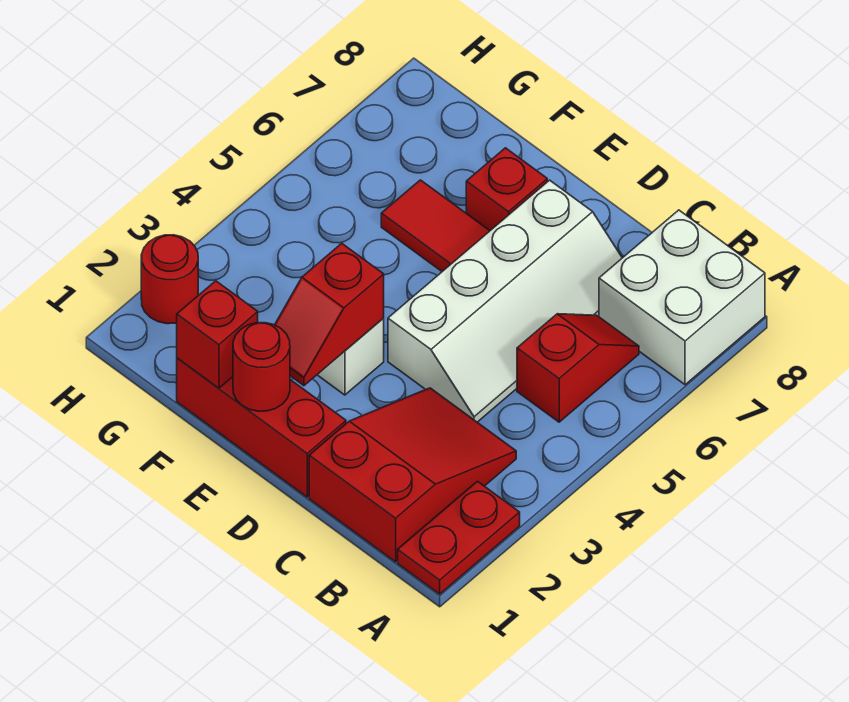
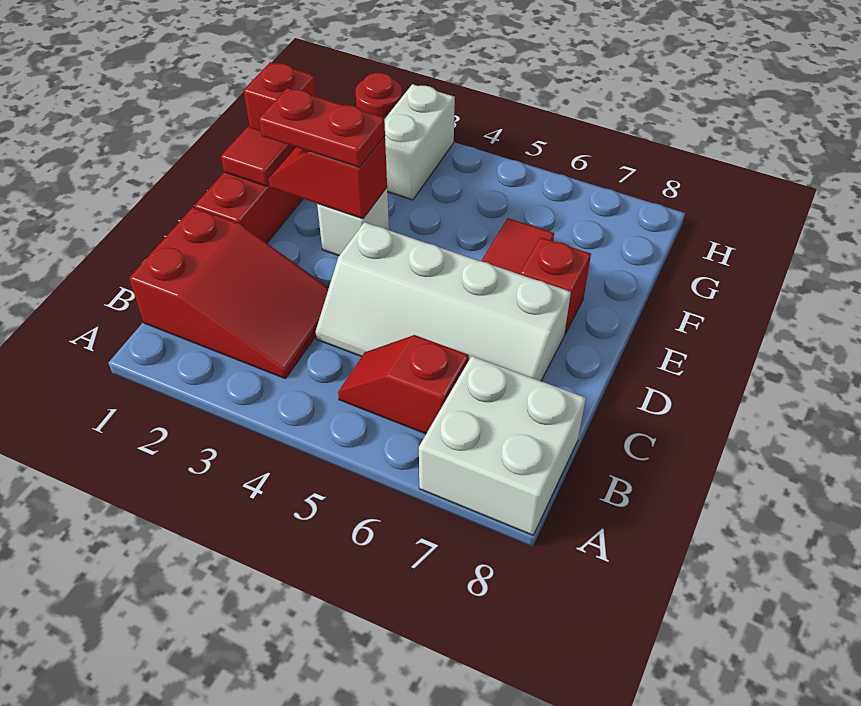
red 1x2 plate [398,481,520,594] -> red 1x2 plate moved to [259,88,385,167]
red 1x2 slope [517,314,639,422] -> red 1x2 slope turned to [338,335,469,434]
red 1x1 round brick [233,323,290,411] -> red 1x1 tile [221,126,293,187]
none -> white 1x2 brick [384,84,455,200]

